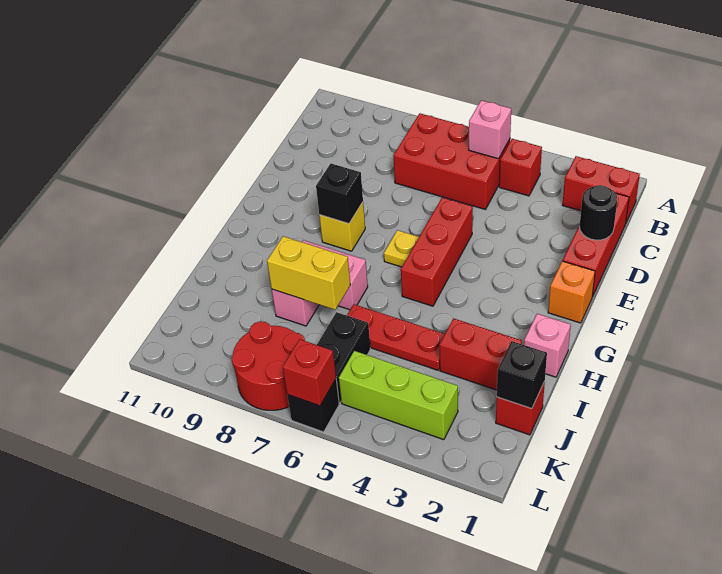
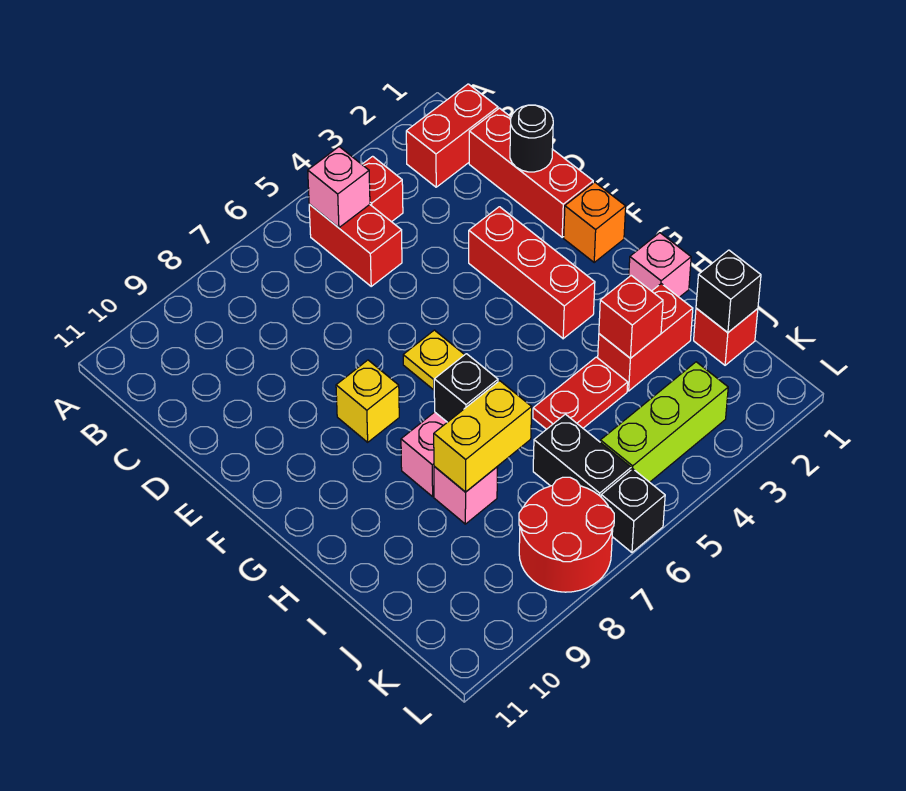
red 2x3 brick [394,113,510,210] -> red 1x2 brick [309,204,402,286]
red 1x3 brick [401,197,473,306] -> red 1x3 brick moved to [469,207,595,339]
black 1x1 brick [316,164,363,224] -> black 1x1 brick moved to [434,354,498,422]
red 1x3 plate [347,304,445,370] -> red 1x2 plate [533,357,628,429]
red 1x1 brick [283,339,336,406] -> red 1x1 brick moved to [599,276,663,358]

